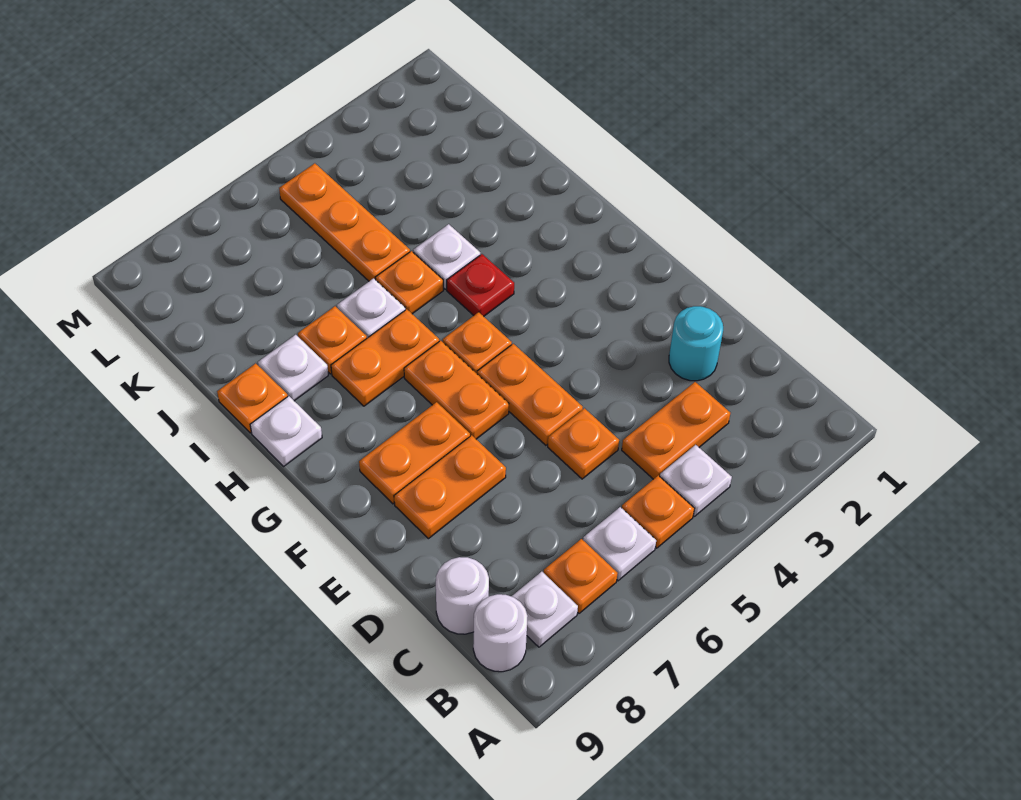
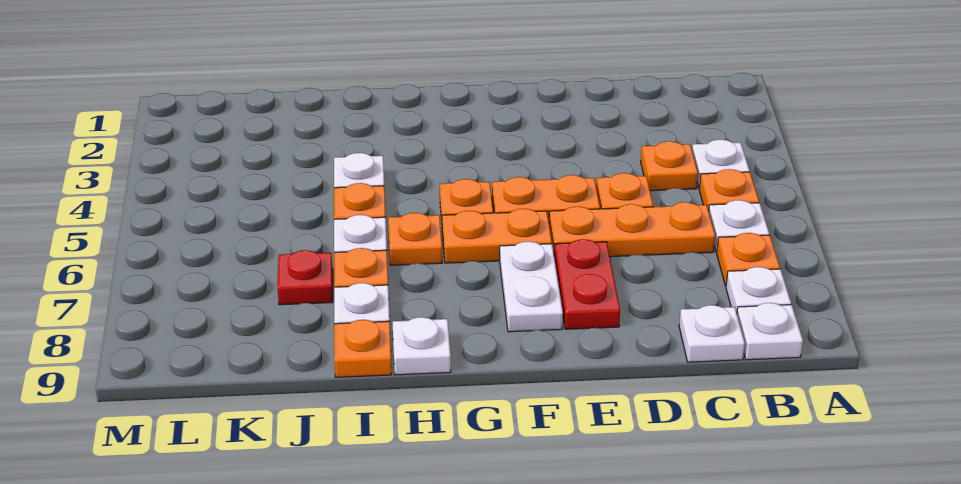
white 1x1 round brick [473,594,528,672] -> white 1x1 plate [737,303,803,360]
orange 1x2 plate [622,382,730,479] -> orange 1x1 plate [641,141,698,191]
white 1x1 round brick [436,557,489,634] -> white 1x1 plate [679,305,745,362]
cyan 1x1 round brick [669,306,723,381] -> none
orange 1x2 plate [394,435,506,539] -> red 1x2 plate [554,239,620,329]
orange 1x2 plate [359,402,470,504] -> white 1x2 plate [500,241,563,332]
red 1x1 plate [447,254,514,316] -> red 1x1 plate moved to [277,250,333,305]
orange 1x2 plate [331,309,439,406] -> orange 1x1 plate [388,213,442,265]
orange 1x3 plate [279,163,410,281] -> orange 1x3 plate moved to [549,202,715,257]

